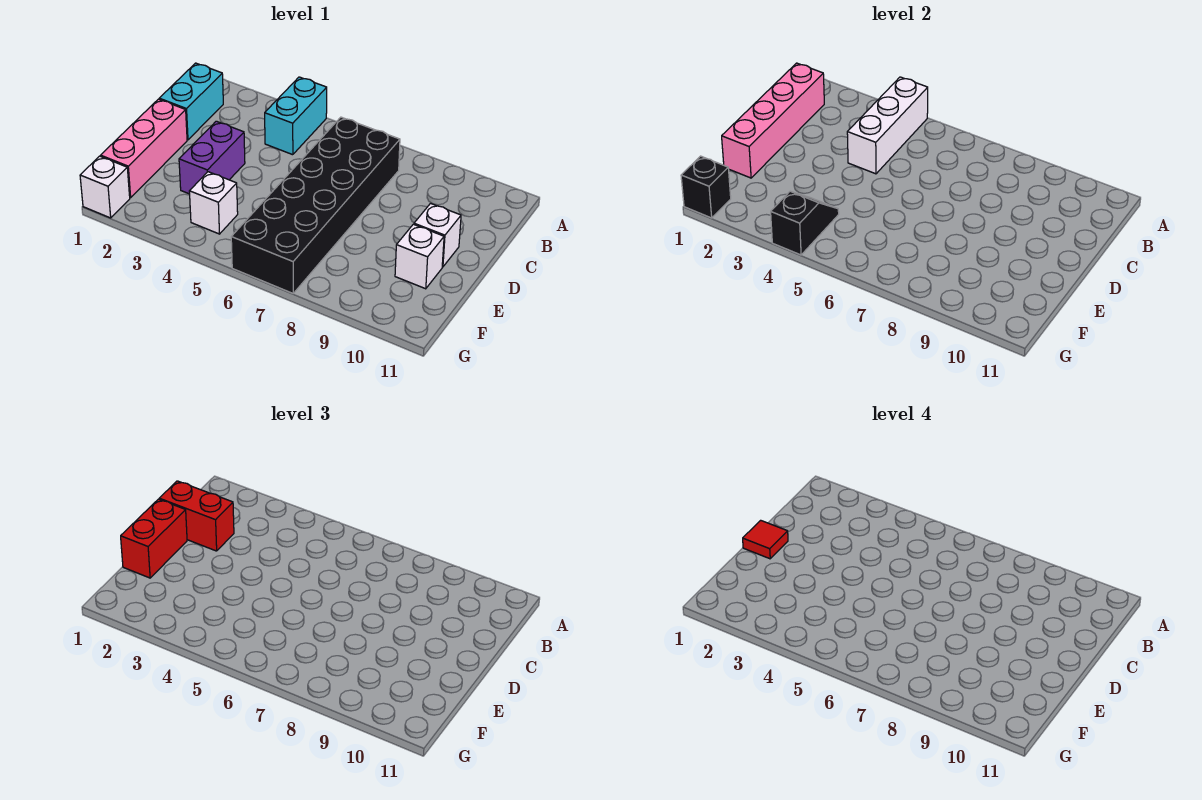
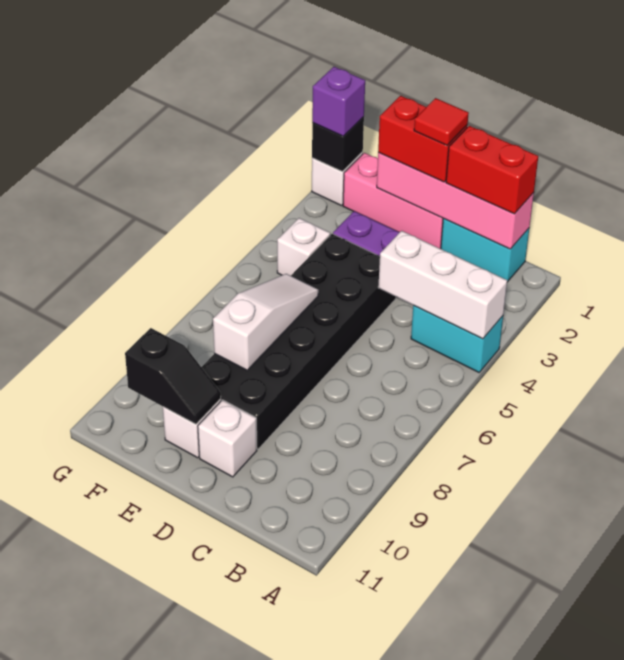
black 2x6 brick [231,117,400,293] -> black 2x6 brick turned to [202,234,396,449]
red 1x2 brick [159,481,234,551] -> red 1x2 brick turned to [446,126,538,214]
none -> white 1x3 slope [213,274,319,370]
black 1x2 slope [771,191,839,255] -> black 1x2 slope moved to [125,328,221,424]
none -> purple 1x1 brick [312,67,365,136]

